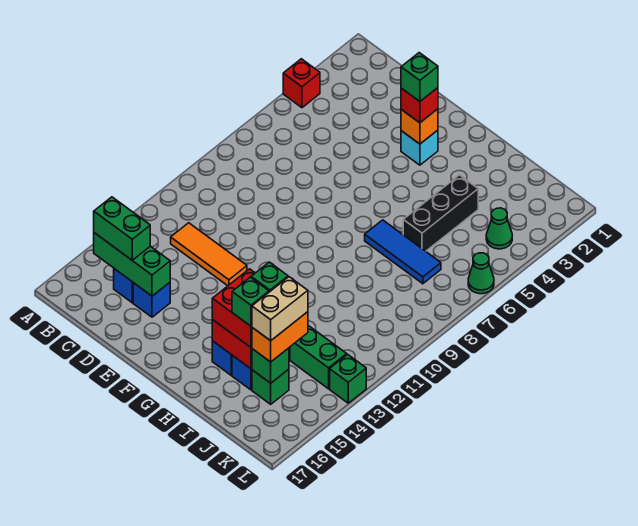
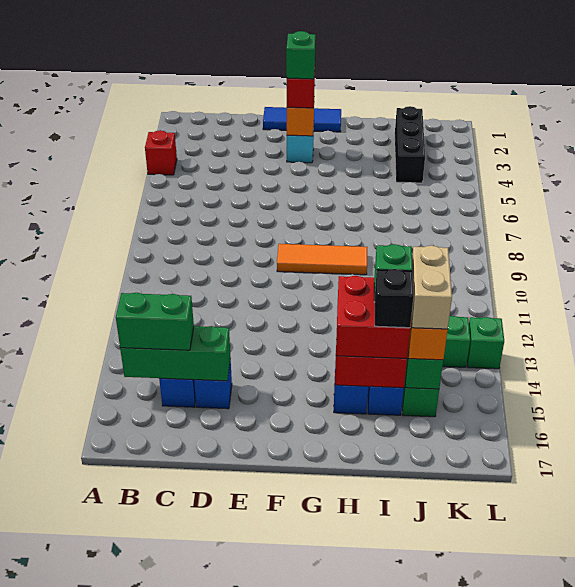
orange 1x3 tile [171,223,247,286] -> orange 1x3 tile moved to [277,244,367,275]
blue 1x3 tile [365,220,441,284] -> blue 1x3 tile moved to [263,107,341,132]
black 1x3 brick [403,175,478,251] -> black 1x3 brick moved to [395,106,425,183]
green 1x1 brick [232,277,269,326] -> black 1x1 brick [374,269,414,328]
green 1x1 cone [486,208,512,249] -> none
green 1x1 cone [468,253,494,294] -> none

